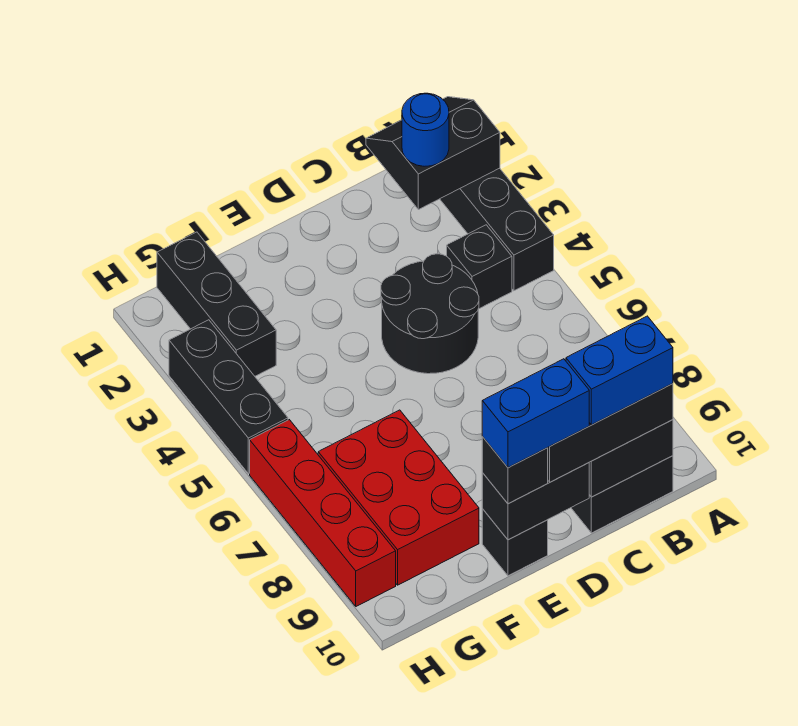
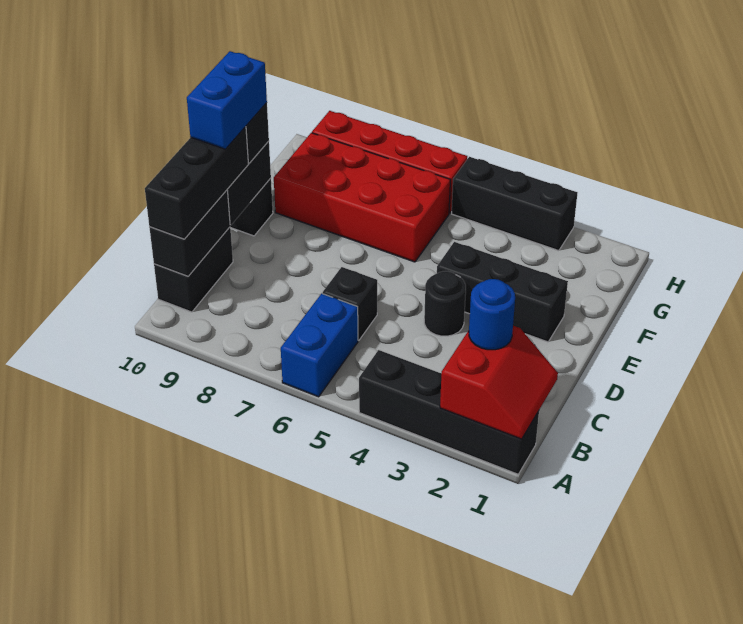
black 2x2 slope [366,97,500,210] -> red 2x2 slope [440,326,558,439]
black 1x1 brick [447,225,512,309] -> black 1x1 brick moved to [323,267,377,340]
blue 1x2 brick [566,316,673,425] -> blue 1x2 brick moved to [281,294,358,397]
black 2x2 round brick [381,254,479,374] -> black 1x1 round brick [424,271,466,336]
red 2x3 brick [318,410,479,585] -> red 2x4 brick [274,133,450,262]
black 1x3 brick [157,232,276,376] -> black 1x3 brick moved to [437,242,568,342]

